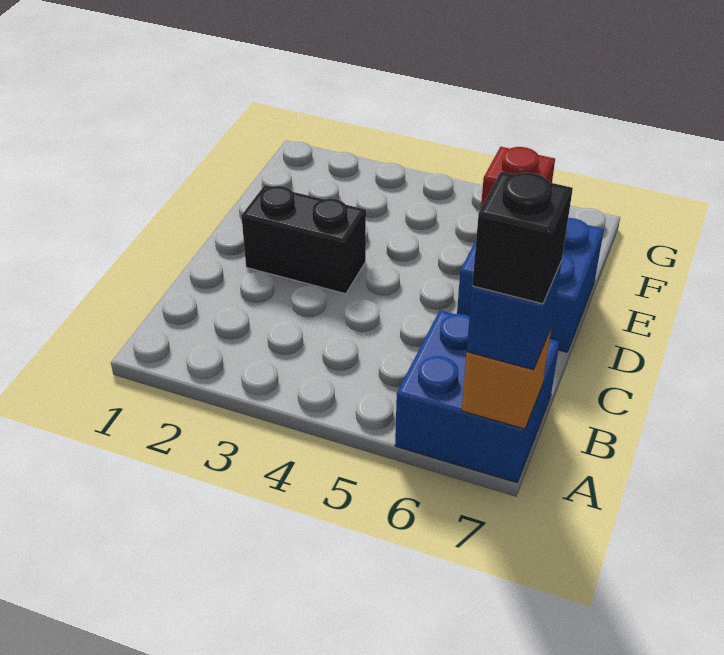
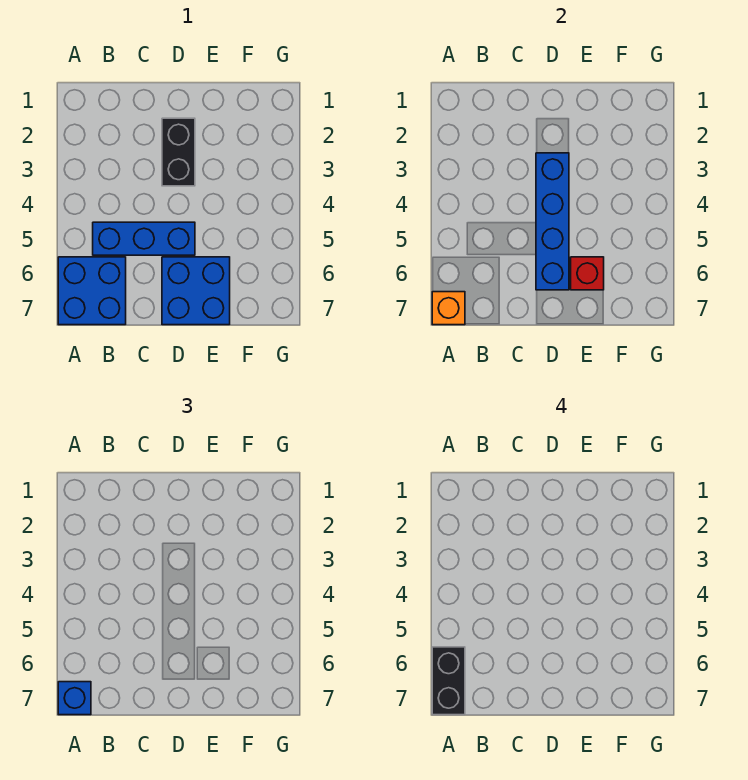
black 1x1 brick [472,172,573,304] -> black 1x2 brick [432,647,465,715]
none -> blue 1x3 brick [93,222,195,255]
none -> blue 1x4 brick [536,153,569,290]

